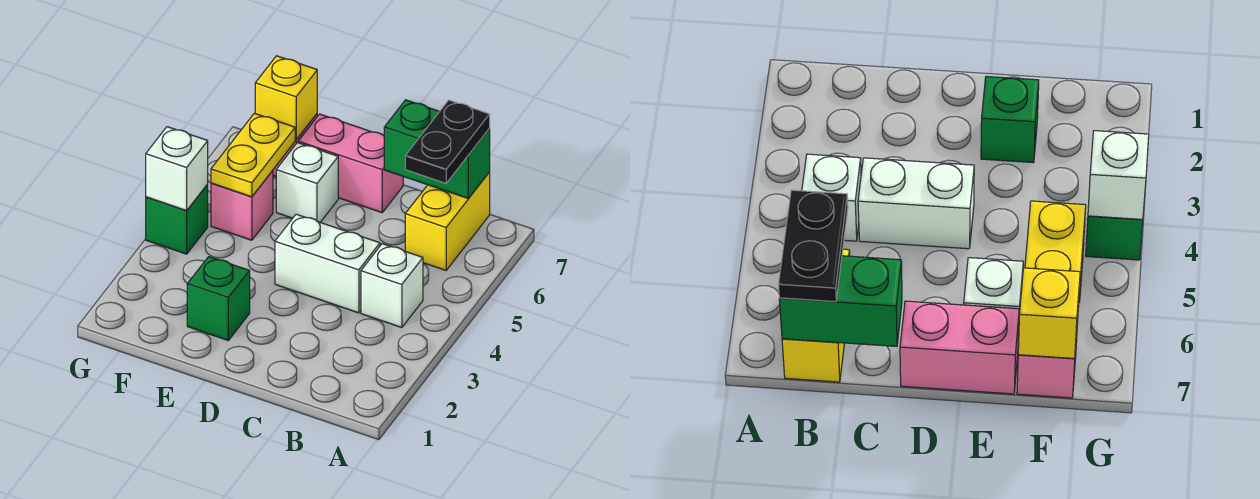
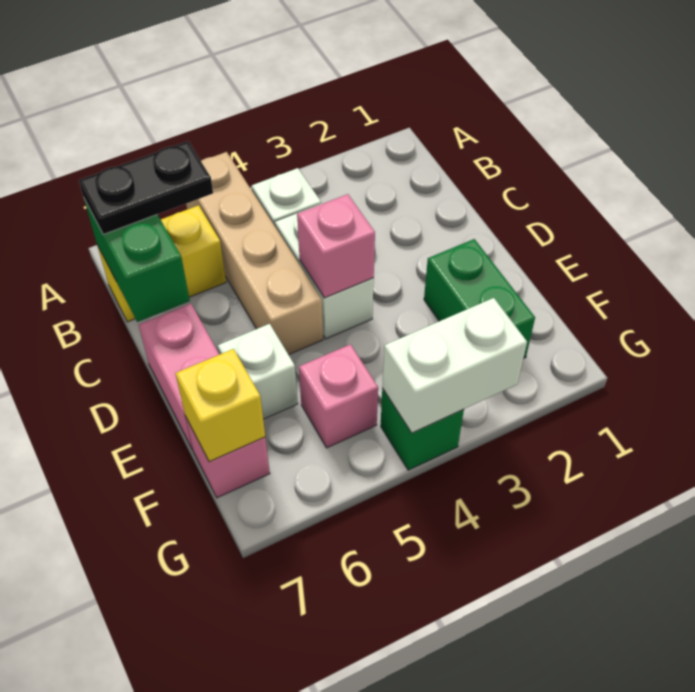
none -> tan 1x4 brick [186,152,323,355]
none -> pink 1x1 brick [297,194,375,298]
green 1x1 brick [187,257,250,340] -> green 1x2 brick [424,239,535,358]
yellow 1x2 plate [211,113,295,197] -> none
white 1x1 brick [146,127,208,211] -> white 1x2 brick [382,298,527,433]

